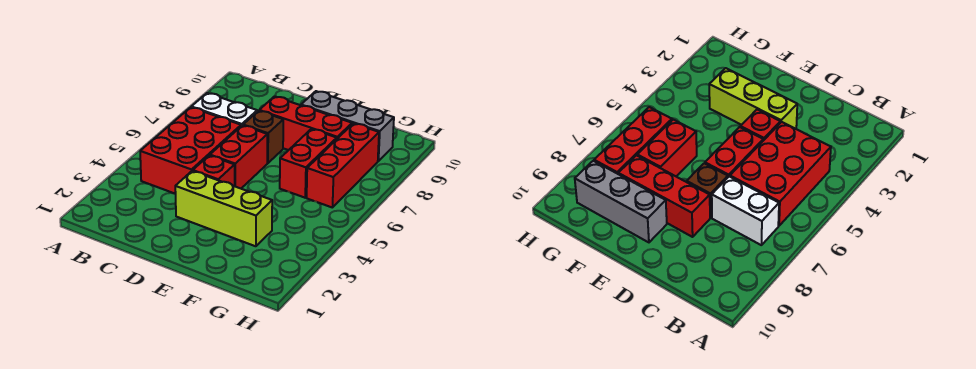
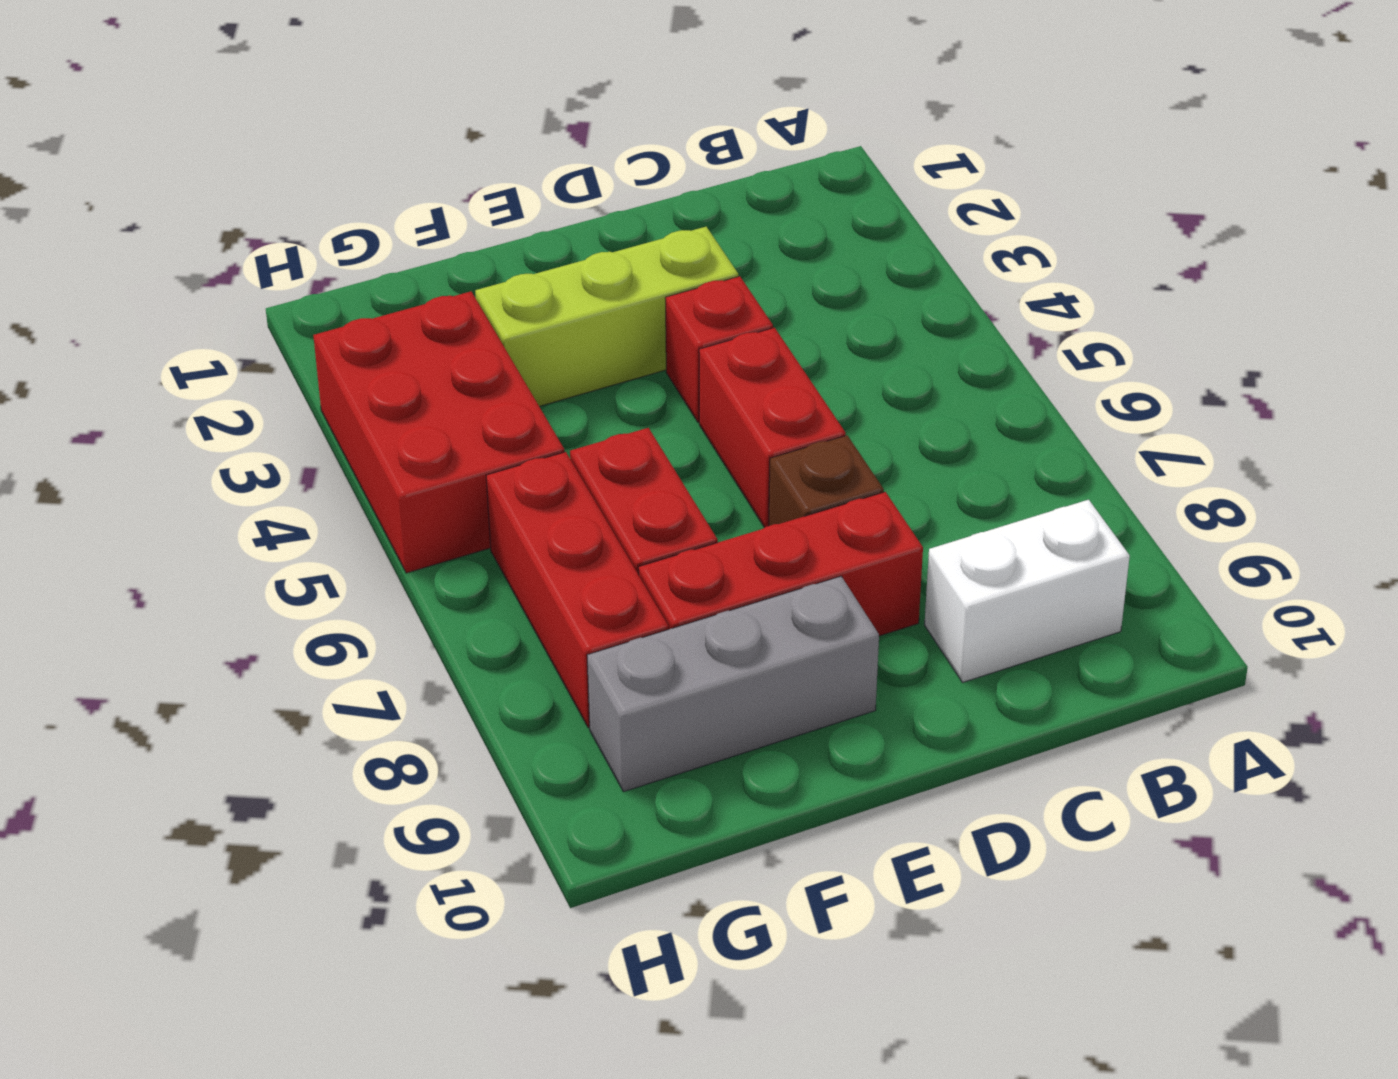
red 2x3 brick [140,107,241,194] -> red 2x3 brick moved to [313,292,564,573]
white 1x2 brick [192,93,257,126] -> white 1x2 brick moved to [925,500,1130,682]

